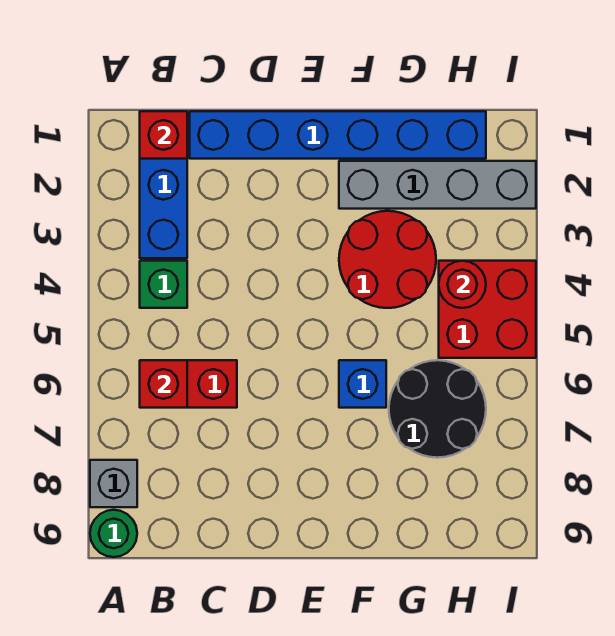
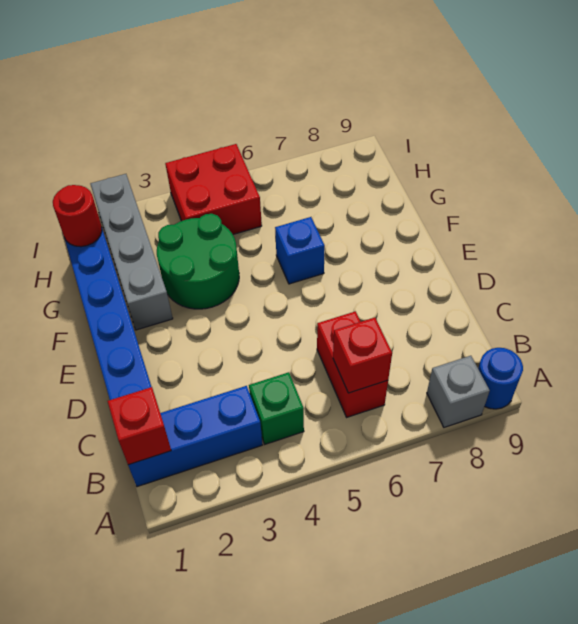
green 1x1 round brick [90,510,137,557] -> blue 1x1 round brick [478,348,523,409]
red 2x2 round brick [339,211,436,308] -> green 2x2 round brick [157,214,239,309]
black 2x2 round brick [389,360,486,458] -> none
red 1x1 round brick [439,261,486,308] -> red 1x1 round brick moved to [53,185,102,247]

